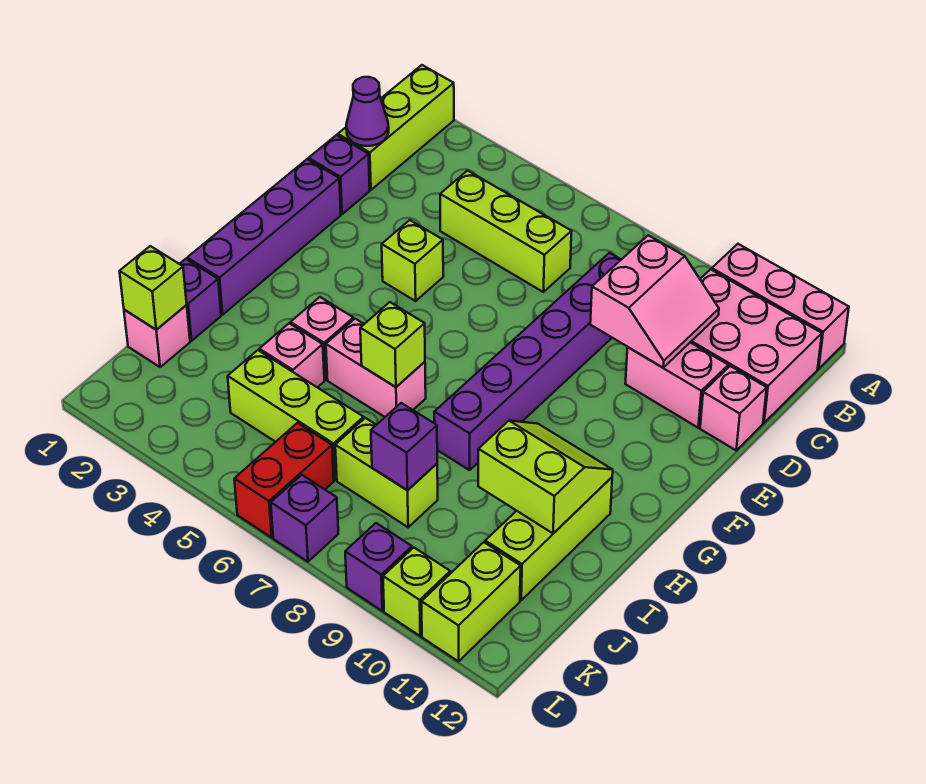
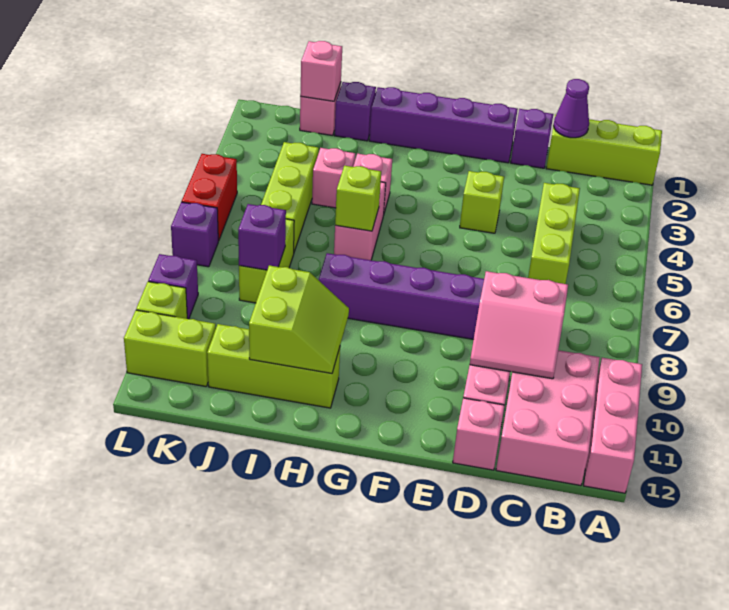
lime 1x1 brick [120,246,187,329] -> pink 1x1 brick [300,41,342,101]
red 1x2 brick [234,423,334,538] -> red 1x2 brick turned to [182,154,237,241]

